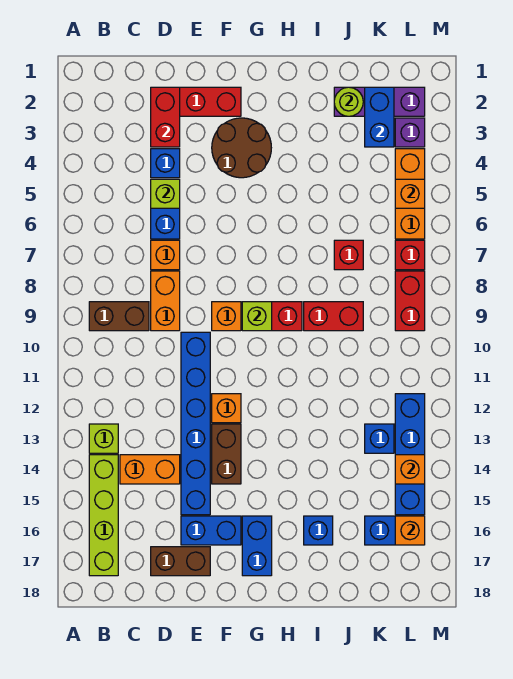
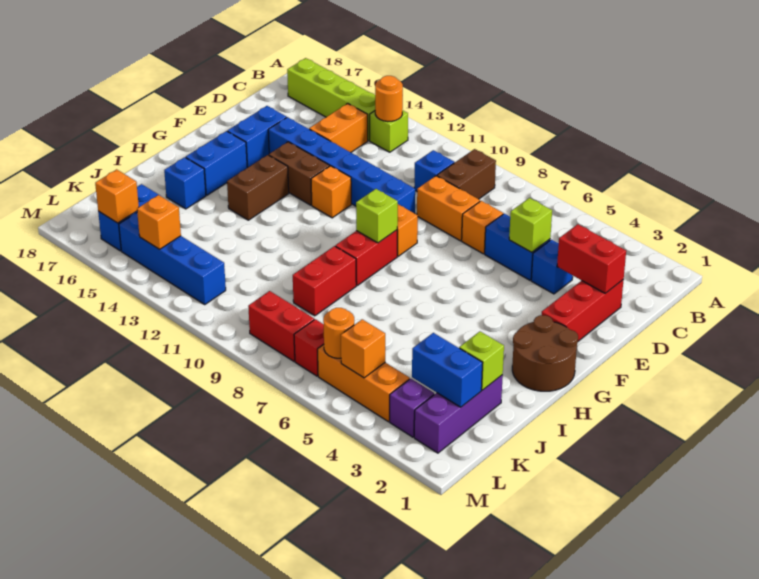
none -> orange 1x1 round brick [375,76,403,122]
brown 1x2 brick [151,547,210,576] -> brown 1x2 brick moved to [227,155,289,220]
brown 2x2 round brick [212,118,271,178] -> brown 2x2 round brick moved to [512,315,578,391]
blue 1x2 brick [242,516,272,576] -> blue 1x2 brick turned to [186,131,247,195]
lime 1x1 round brick [334,87,363,116] -> lime 1x1 brick [459,332,504,390]
red 1x1 brick [334,240,363,270] -> none
blue 1x1 brick [365,424,394,453] -> blue 1x1 brick moved to [414,150,454,191]
none -> orange 1x1 round brick [323,308,354,358]

